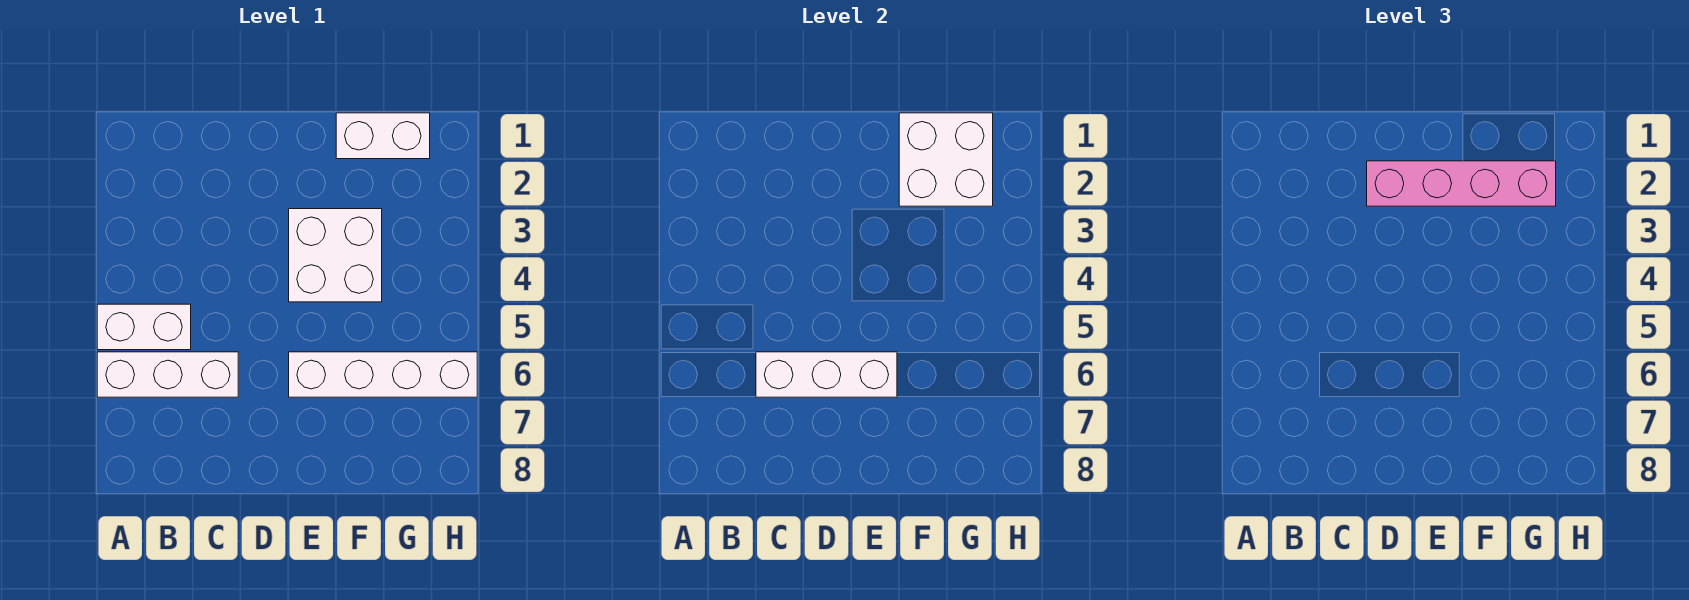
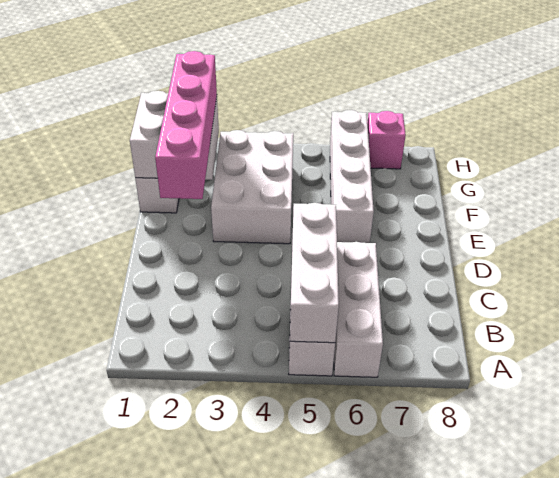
white 1x3 brick [756,352,897,397] -> white 1x3 brick moved to [290,203,339,343]
white 2x2 brick [289,209,382,302] -> white 2x3 brick [211,130,293,244]
none -> pink 1x1 brick [367,111,406,169]

